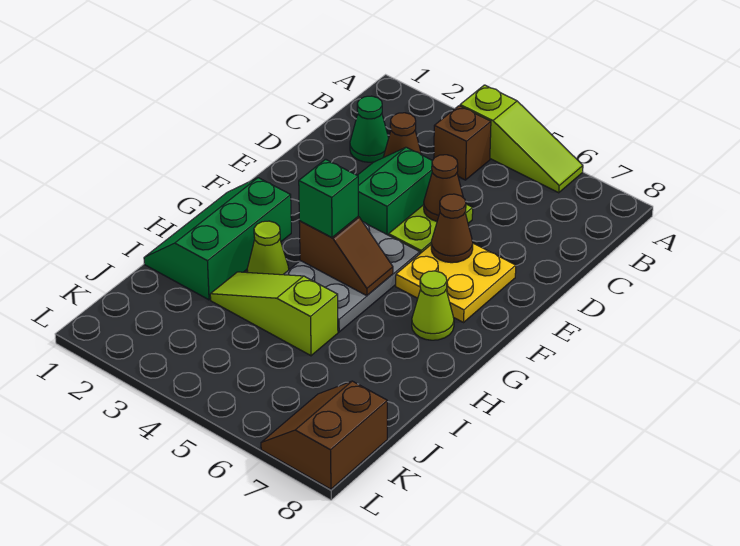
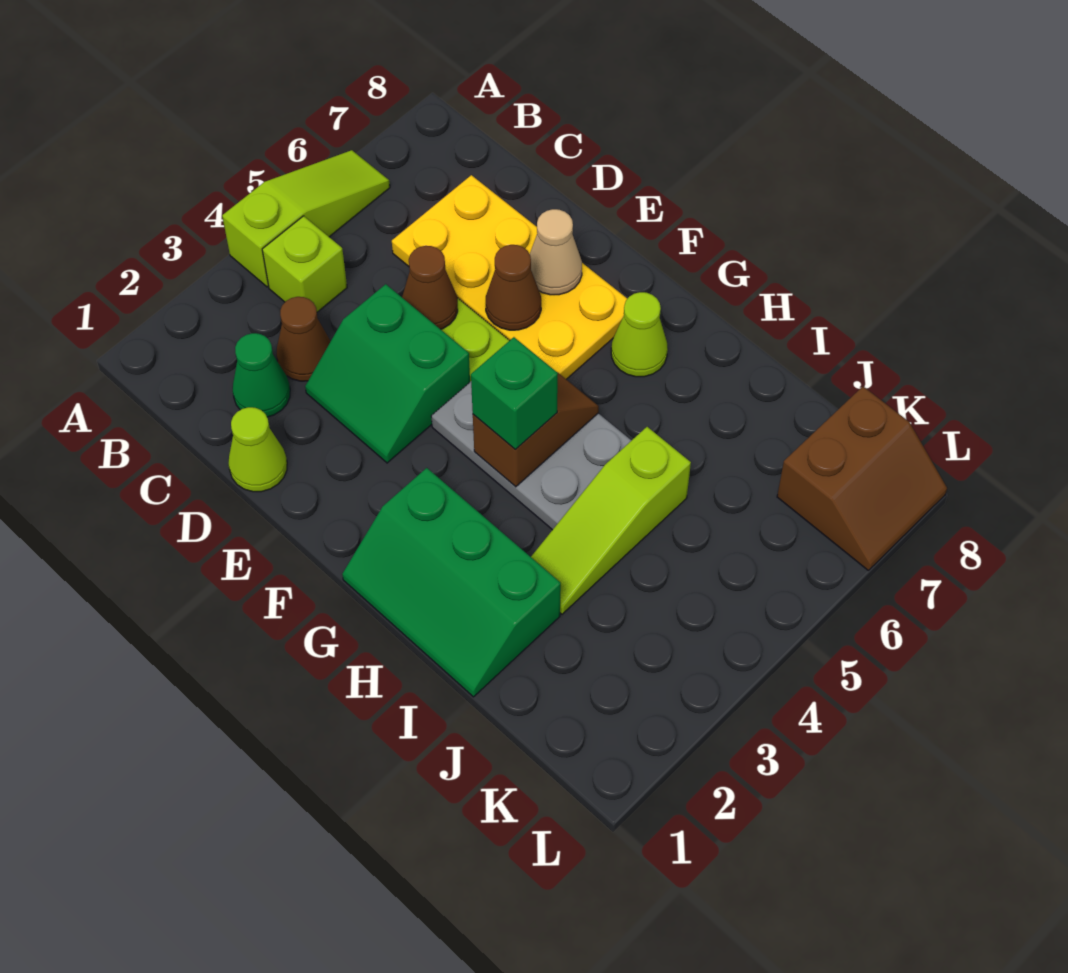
brown 1x1 brick [434,106,491,180] -> lime 1x1 brick [262,216,347,312]
yellow 2x2 plate [396,243,516,322] -> yellow 2x4 plate [392,175,627,379]
none -> tan 1x1 cone [530,209,582,295]
lime 1x1 cone [247,221,289,275] -> lime 1x1 cone moved to [229,407,287,492]
brown 2x2 slope [261,381,387,489] -> brown 2x2 slope turned to [777,387,947,571]

